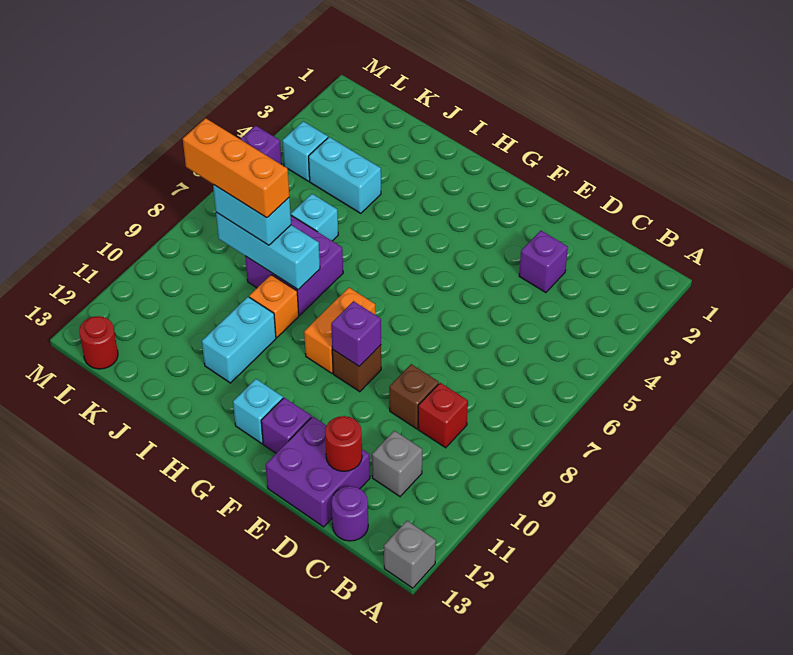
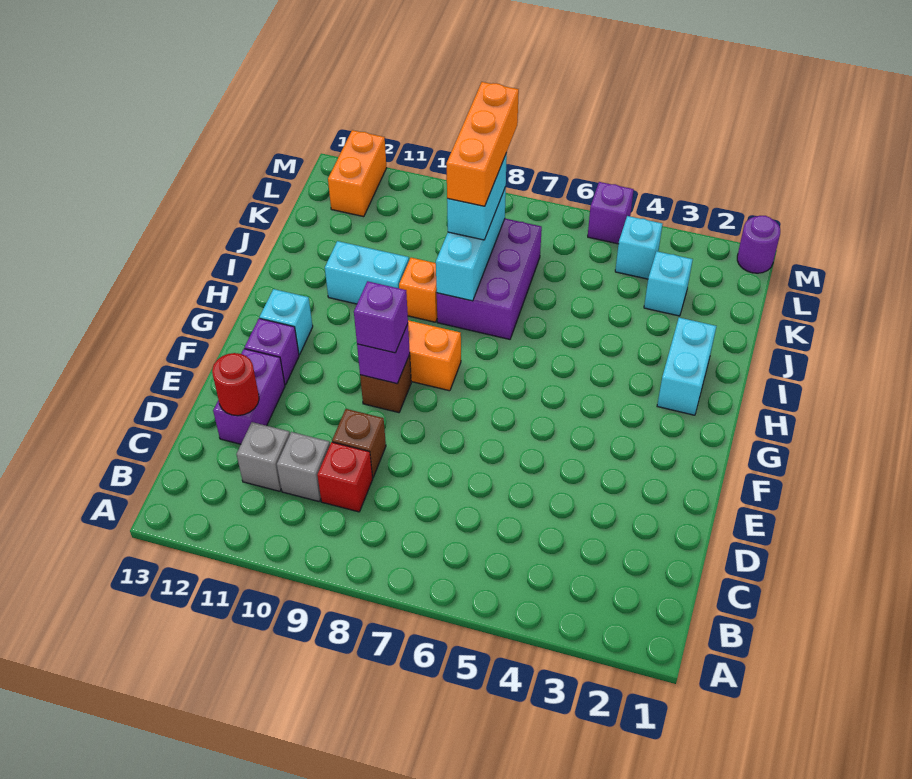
grey 1x1 brick [384,521,436,588] -> grey 1x1 brick moved to [277,432,330,502]
purple 1x1 round brick [331,486,368,541] -> purple 1x1 round brick moved to [737,216,780,273]
purple 1x1 brick [519,231,568,293] -> purple 1x1 brick moved to [354,281,408,353]
purple 2x2 brick [266,417,370,527] -> purple 1x2 brick [213,349,285,444]
purple 2x2 brick [245,216,343,315] -> purple 2x3 brick [437,219,542,339]
cyan 1x2 brick [309,137,381,213] -> cyan 1x2 brick moved to [657,318,716,415]
cyan 1x1 brick [291,194,338,241] -> cyan 1x1 brick moved to [644,251,693,316]
none -> orange 1x2 brick [328,130,387,217]
red 1x1 round brick [79,316,118,369] -> none

